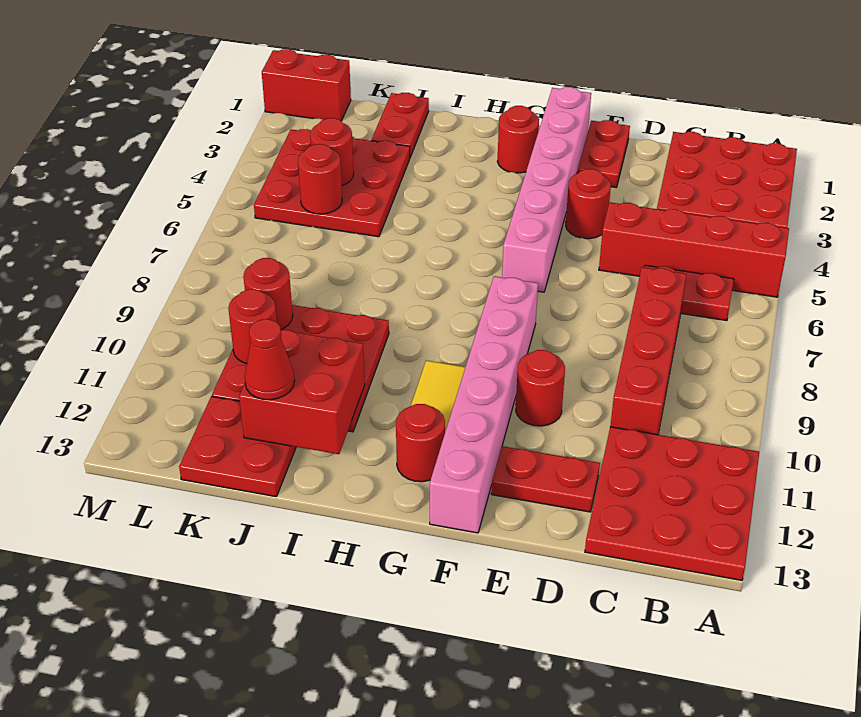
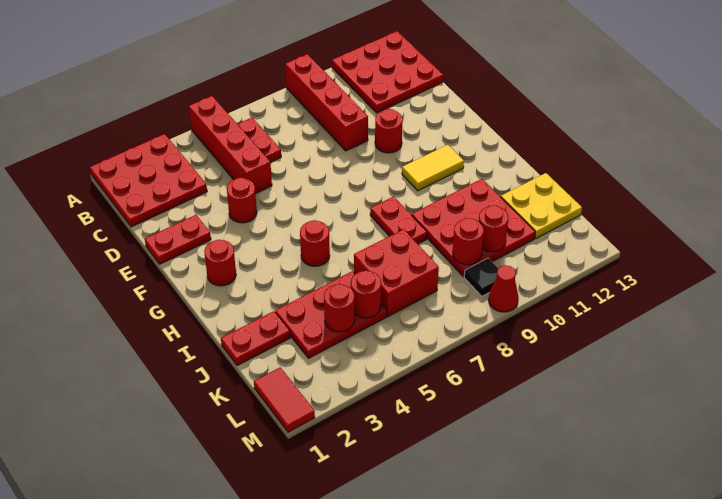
red 1x4 brick [610,267,686,435] -> red 1x4 brick turned to [285,54,368,151]
red 1x2 plate [491,446,600,512] -> red 1x2 plate moved to [370,196,427,244]
pink 1x6 brick [502,87,591,292] -> none
pink 1x6 brick [430,276,538,533] -> none
red 1x1 round brick [396,404,445,482] -> red 1x1 round brick moved to [300,220,330,266]
red 2x2 brick [239,330,365,454] -> red 2x2 brick moved to [354,229,439,316]
red 3x3 plate [254,129,410,237] -> red 2x3 plate [275,271,387,358]
red 2x2 plate [179,396,296,497] -> yellow 2x2 plate [501,173,582,238]
red 1x1 cone [245,319,295,400] -> red 1x1 cone moved to [489,265,519,312]
red 1x2 brick [262,49,351,121] -> red 1x2 tile [254,367,315,432]
none -> black 1x1 tile [464,258,498,296]

